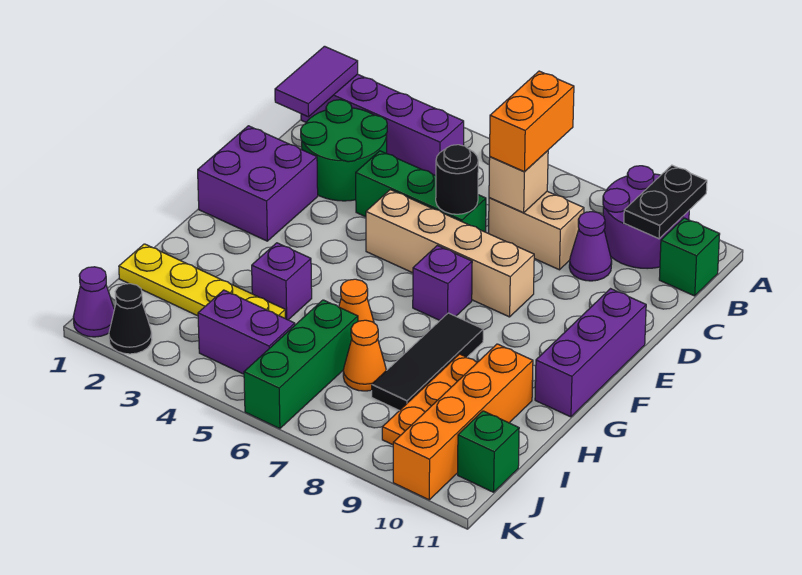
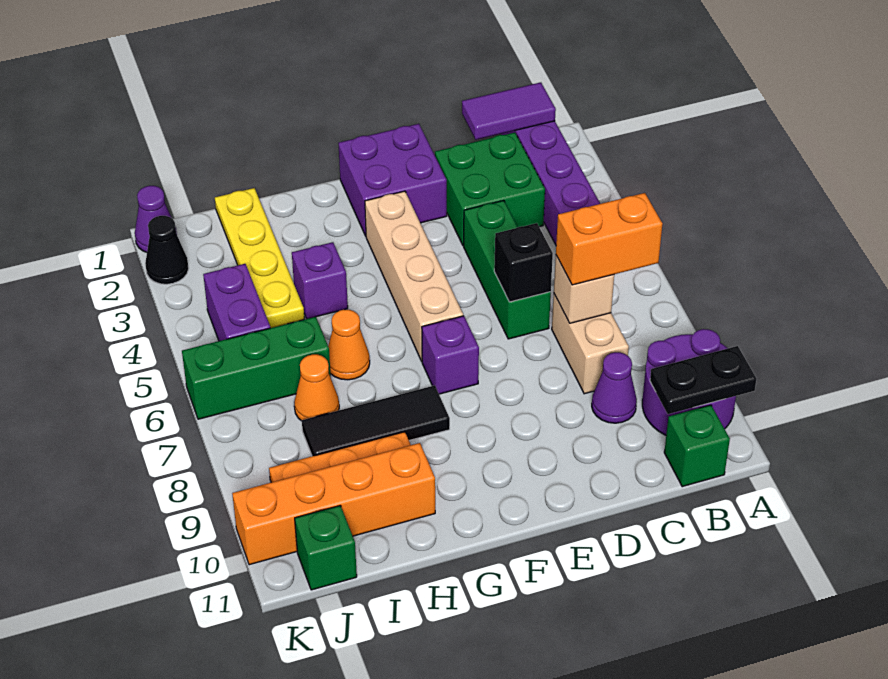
green 2x2 round brick [301,100,387,201] -> green 2x2 brick [435,133,545,246]
black 1x1 round brick [436,145,478,214] -> black 1x1 brick [494,223,553,302]
tan 1x4 brick [366,190,534,317] -> tan 1x4 brick moved to [365,191,463,361]
purple 1x3 brick [535,289,646,417] -> none

